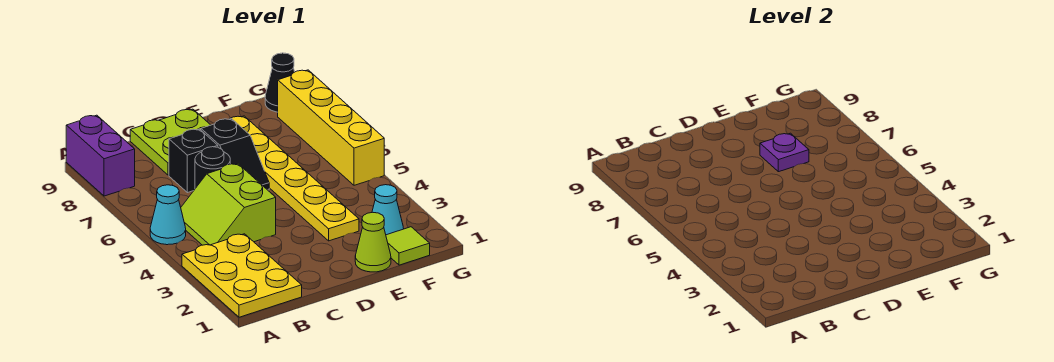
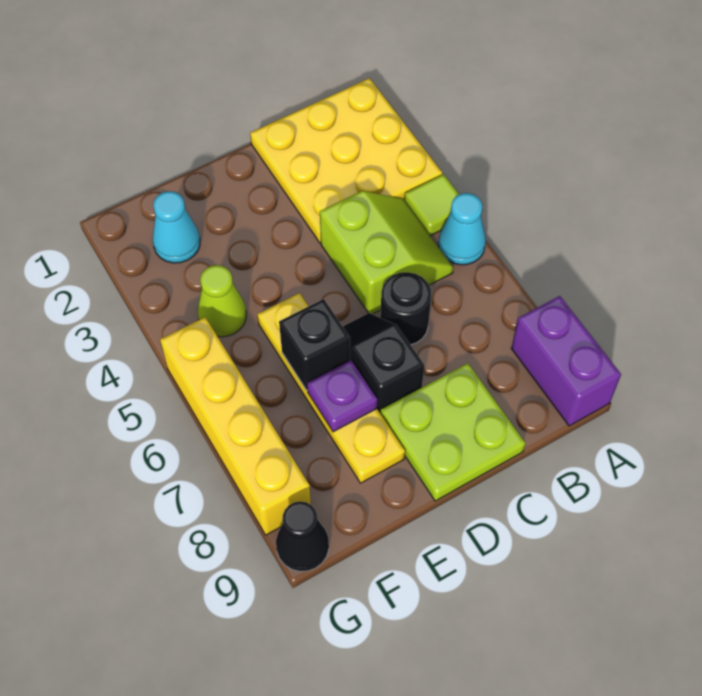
yellow 2x3 plate [182,234,302,317] -> yellow 3x3 plate [250,78,442,243]
black 1x1 brick [169,129,218,193] -> black 1x1 brick moved to [279,299,350,390]
lime 1x1 cone [355,213,391,272] -> lime 1x1 cone moved to [198,265,246,337]
yellow 1x6 plate [230,116,359,241] -> yellow 1x4 plate [257,293,405,483]
lime 1x1 tile [386,227,430,265] -> lime 1x1 tile moved to [404,174,459,236]

